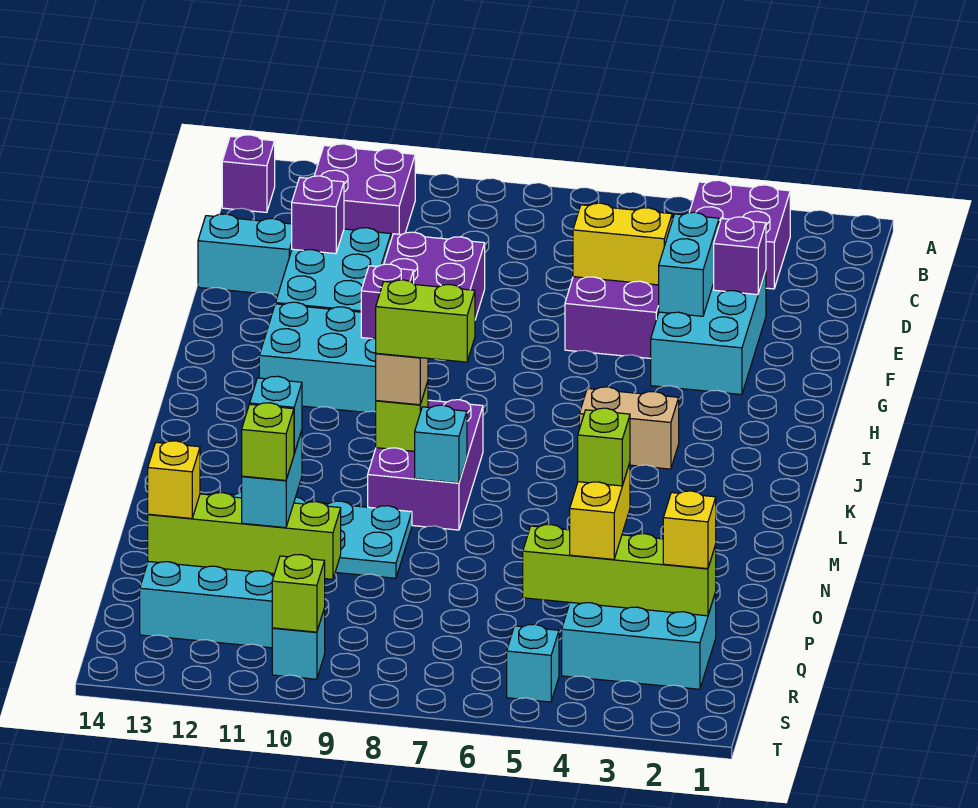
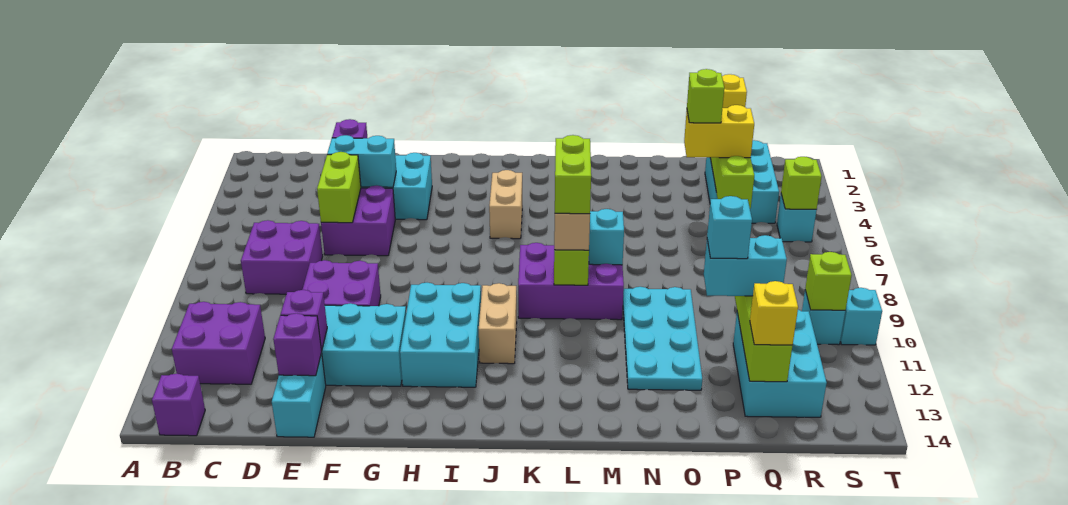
purple 2x2 brick [689,180,790,289] -> purple 2x2 brick moved to [241,220,323,294]
yellow 1x2 brick [573,203,672,285] -> lime 1x2 brick [317,152,361,223]
purple 1x1 brick [361,264,414,339] -> purple 1x1 brick moved to [273,313,322,376]
none -> tan 1x2 brick [479,283,517,364]
lime 1x1 brick [242,403,294,480] -> lime 1x1 brick moved to [781,157,822,209]
none -> cyan 1x1 brick [840,288,882,345]

